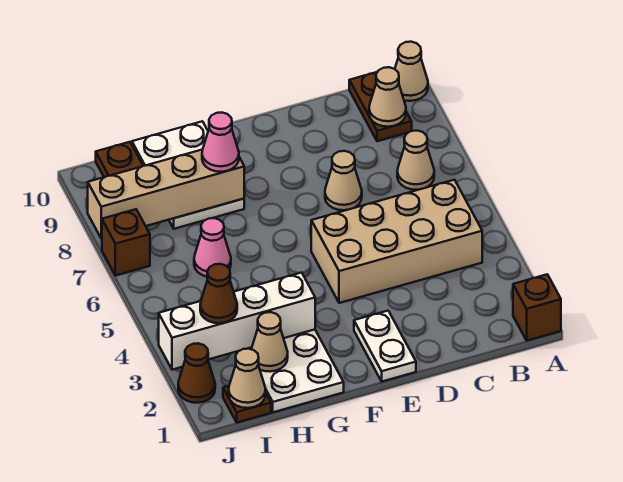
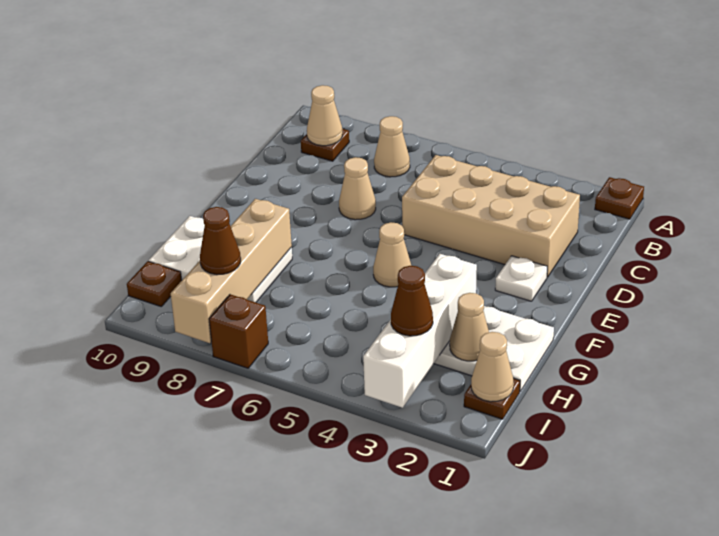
brown 1x1 brick [513,274,561,341] -> brown 1x1 plate [595,177,644,219]
tan 1x1 cone [395,42,428,101] -> tan 1x1 cone moved to [373,222,411,287]
tan 2x4 brick [311,180,482,303] -> tan 2x4 brick turned to [402,155,580,277]
brown 1x2 plate [349,72,412,141] -> brown 1x1 plate [301,129,349,161]
white 1x2 plate [354,311,416,382] -> white 1x1 plate [495,256,547,301]
pink 1x1 cone [202,113,239,172] -> none
pink 1x1 cone [194,218,231,277] -> none
brown 1x1 cone [178,343,215,403] -> brown 1x1 cone moved to [200,207,241,275]

